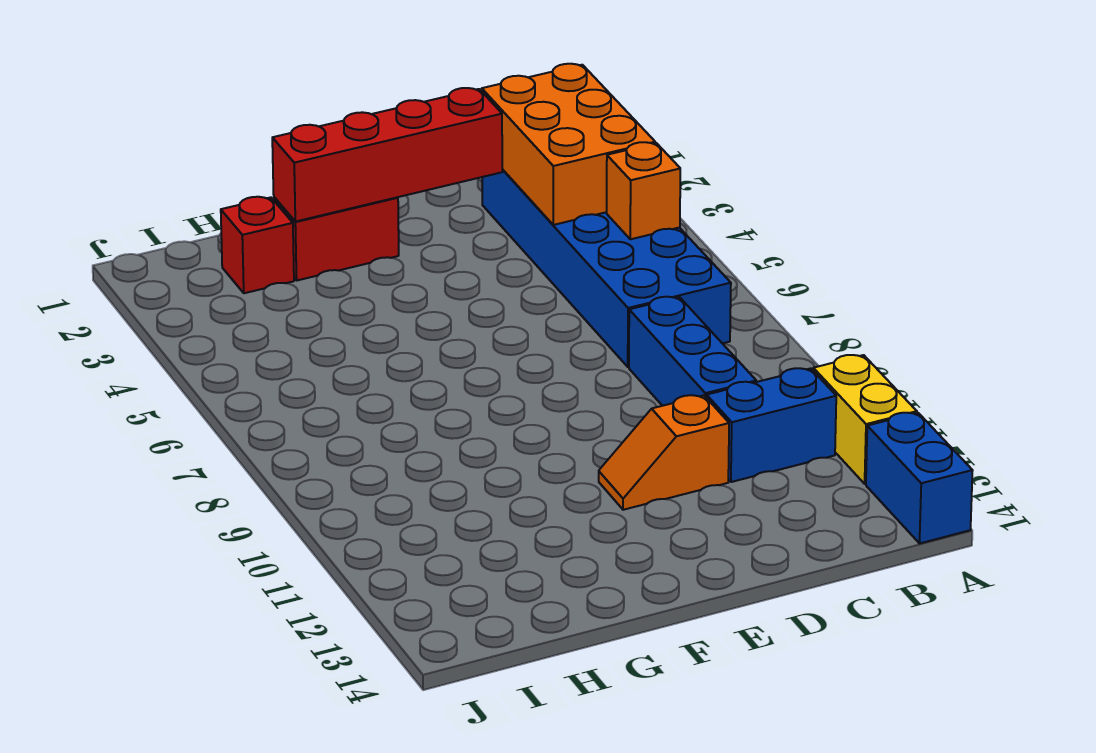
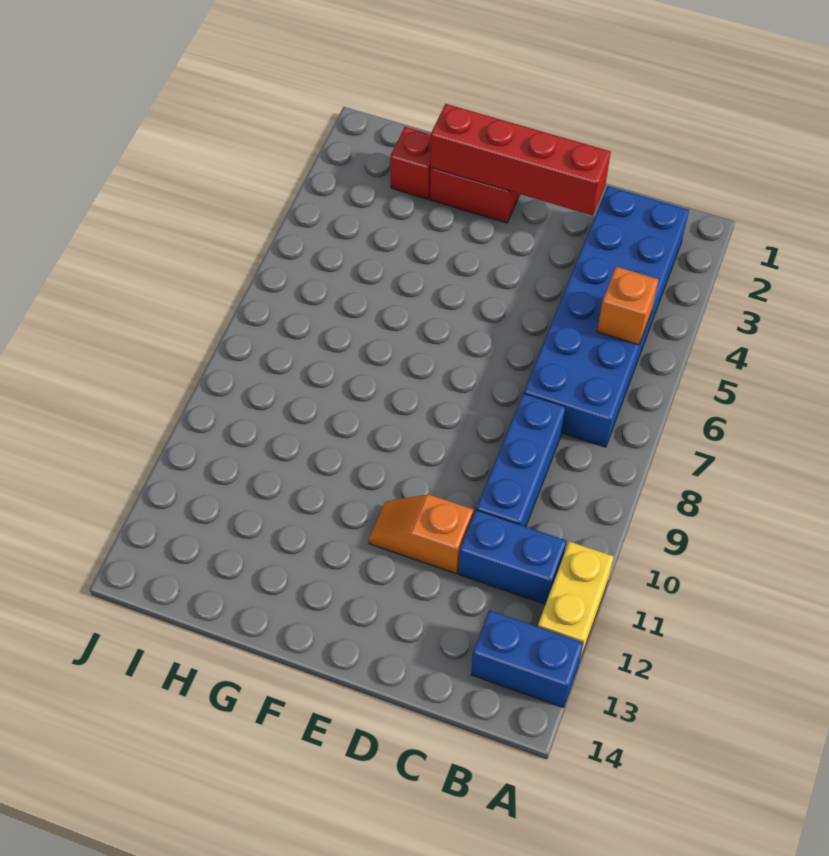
blue 1x2 brick [866,413,973,543] -> blue 1x2 brick turned to [471,610,583,707]
orange 2x3 brick [482,64,655,225] -> none

